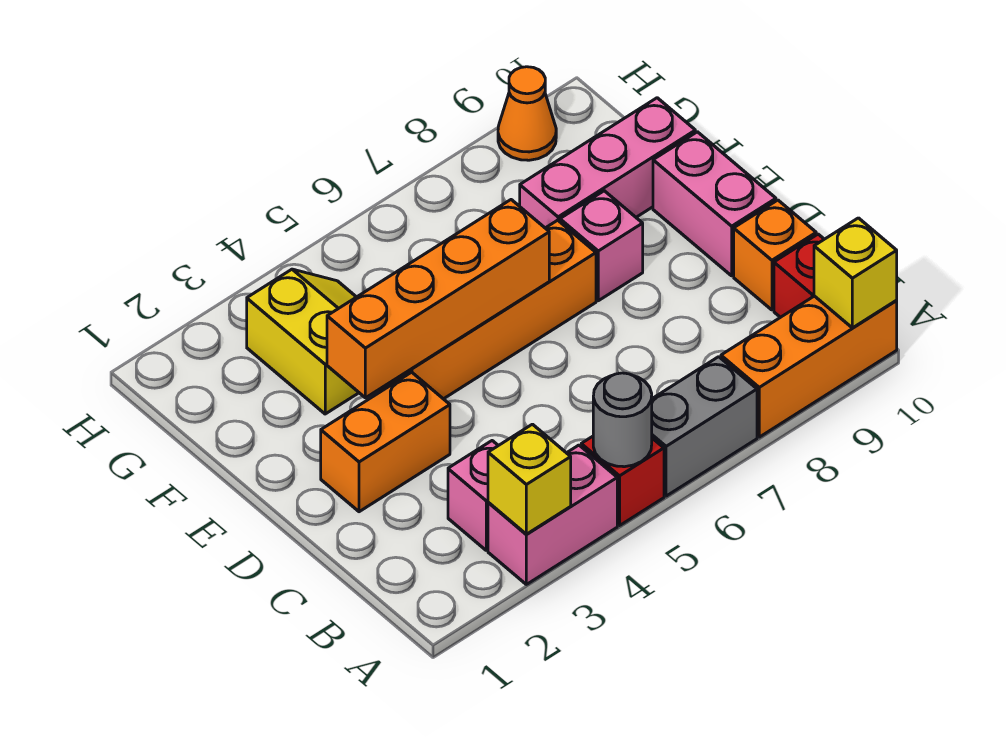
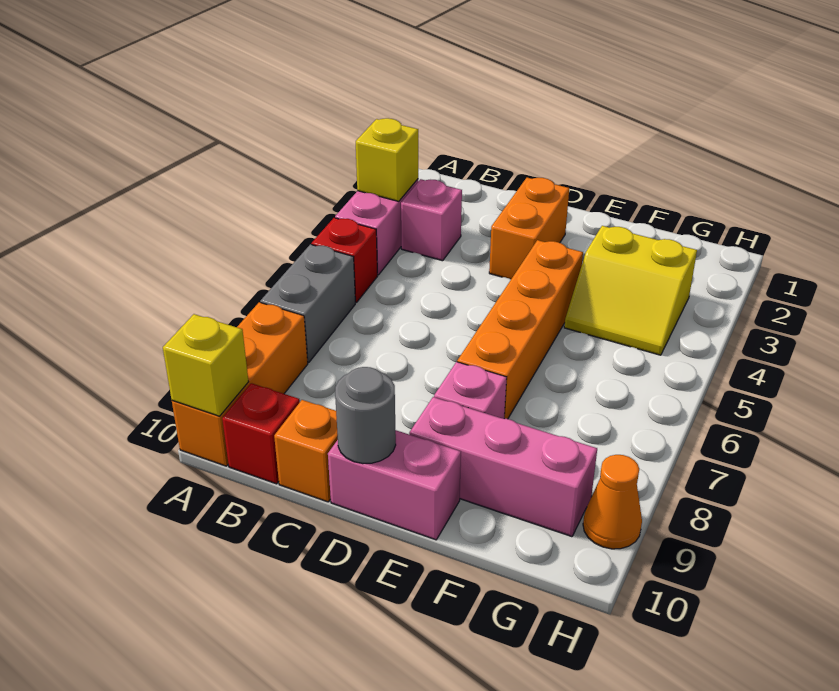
grey 1x1 round brick [593,373,652,467] -> grey 1x1 round brick moved to [335,367,396,464]
orange 1x4 brick [327,200,549,398] -> none
pink 1x3 brick [520,98,695,228] -> pink 1x3 brick turned to [409,397,597,537]

